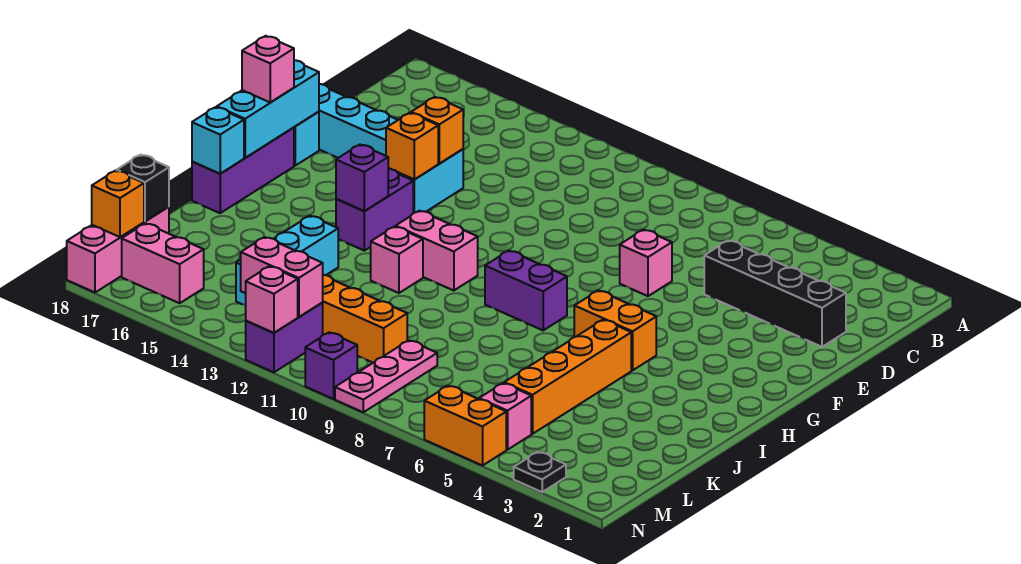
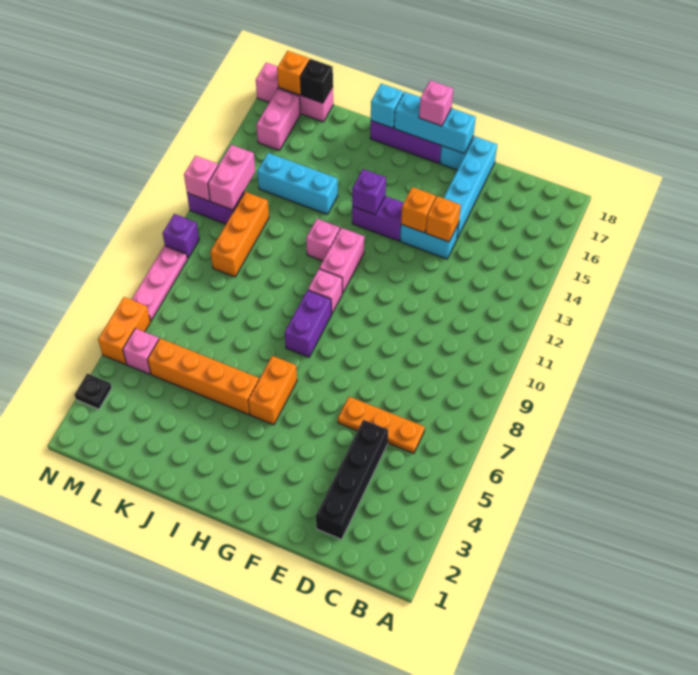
none -> orange 1x3 plate [338,397,425,453]
pink 1x1 brick [620,230,672,296] -> pink 1x1 brick moved to [308,269,342,314]
pink 1x3 plate [335,340,437,412] -> pink 1x3 plate turned to [132,246,187,321]

